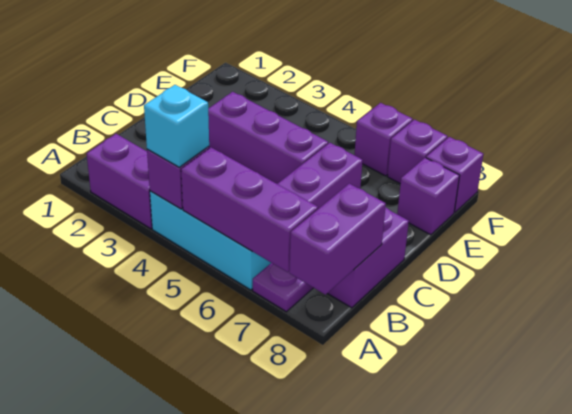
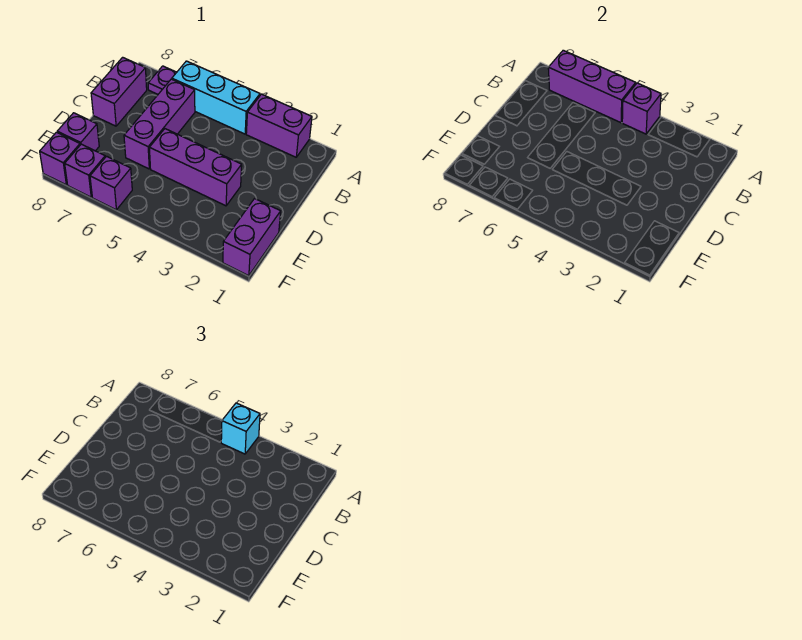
purple 1x2 brick [289,184,386,295] -> purple 1x2 brick moved to [223,199,281,276]

